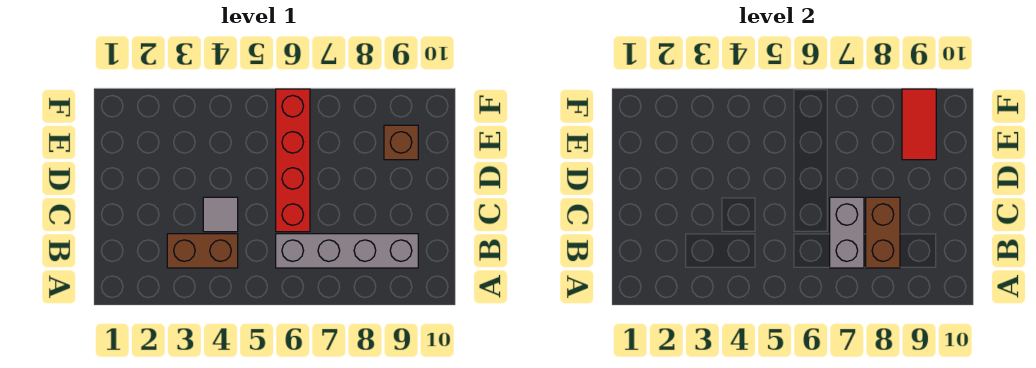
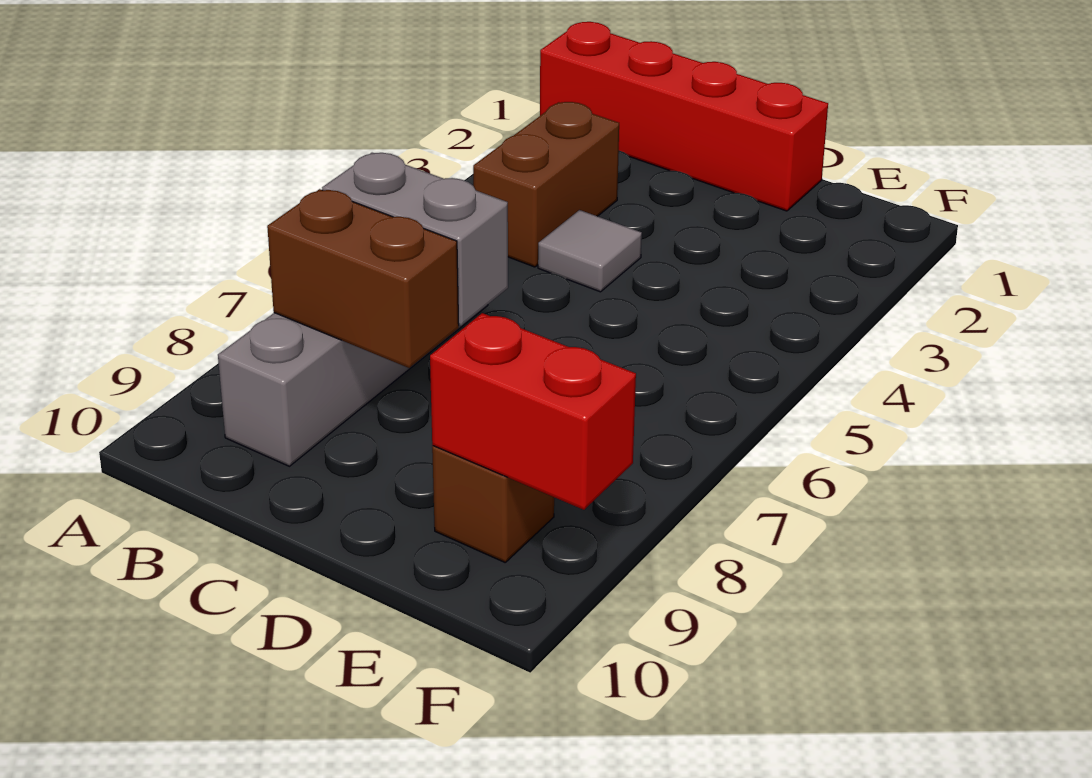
red 1x4 brick [276,89,310,232] -> red 1x4 brick moved to [540,22,828,211]
red 1x2 tile [902,89,936,160] -> red 1x2 brick [430,313,636,510]

